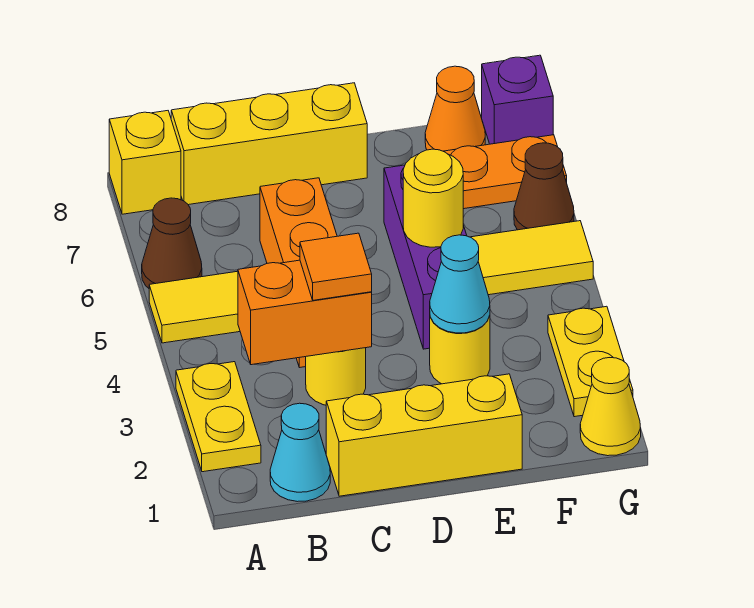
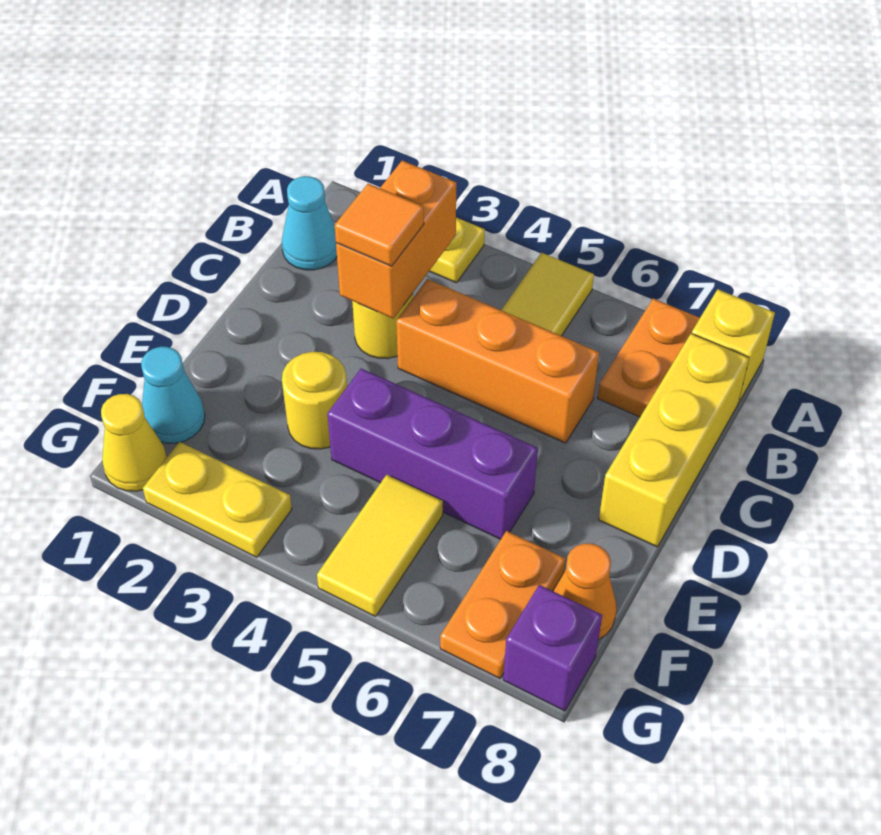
brown 1x1 cone [142,198,202,288] -> none
none -> orange 1x2 plate [598,299,700,417]
yellow 1x3 brick [326,374,522,496] -> none
cyan 1x1 cone [430,235,490,333] -> cyan 1x1 cone moved to [141,347,205,443]
yellow 1x1 round brick [403,149,463,247] -> none
brown 1x1 cone [514,143,574,230] -> none

